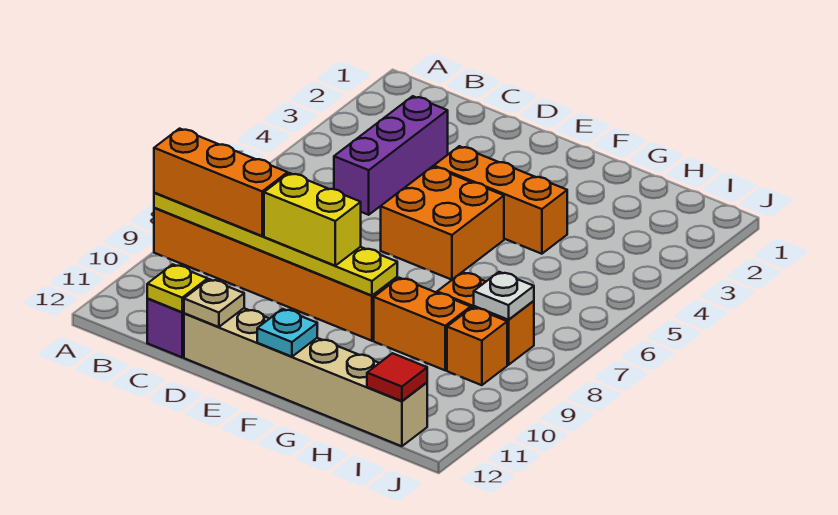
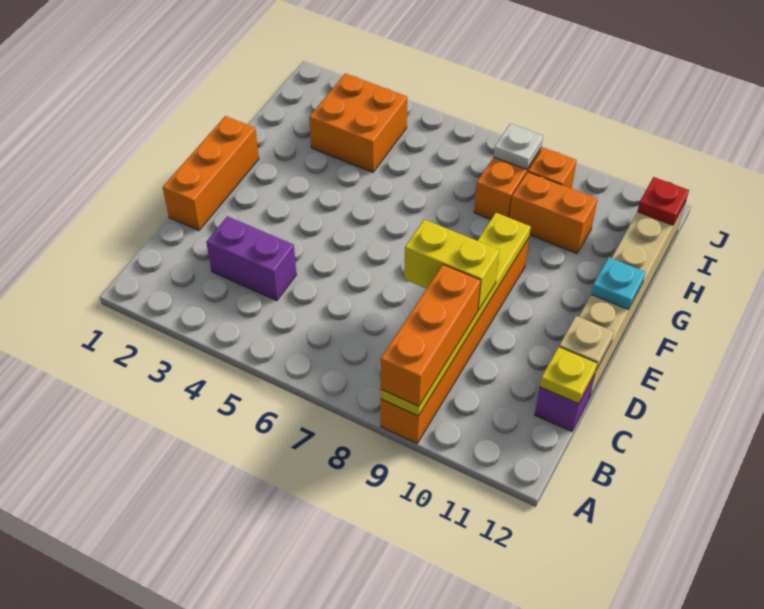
purple 1x3 brick [334,96,448,215] -> purple 1x2 brick [206,216,296,301]
yellow 1x2 brick [264,173,361,266] -> yellow 1x2 brick turned to [404,220,500,310]
orange 1x3 brick [434,146,567,254] -> orange 1x3 brick moved to [163,116,259,230]
orange 2x2 brick [381,167,504,280] -> orange 2x2 brick moved to [309,73,407,172]
orange 1x2 brick [374,278,471,370] -> orange 1x2 brick turned to [509,172,597,254]
red 1x1 tile [367,353,427,401] -> red 1x1 plate [637,177,689,225]

